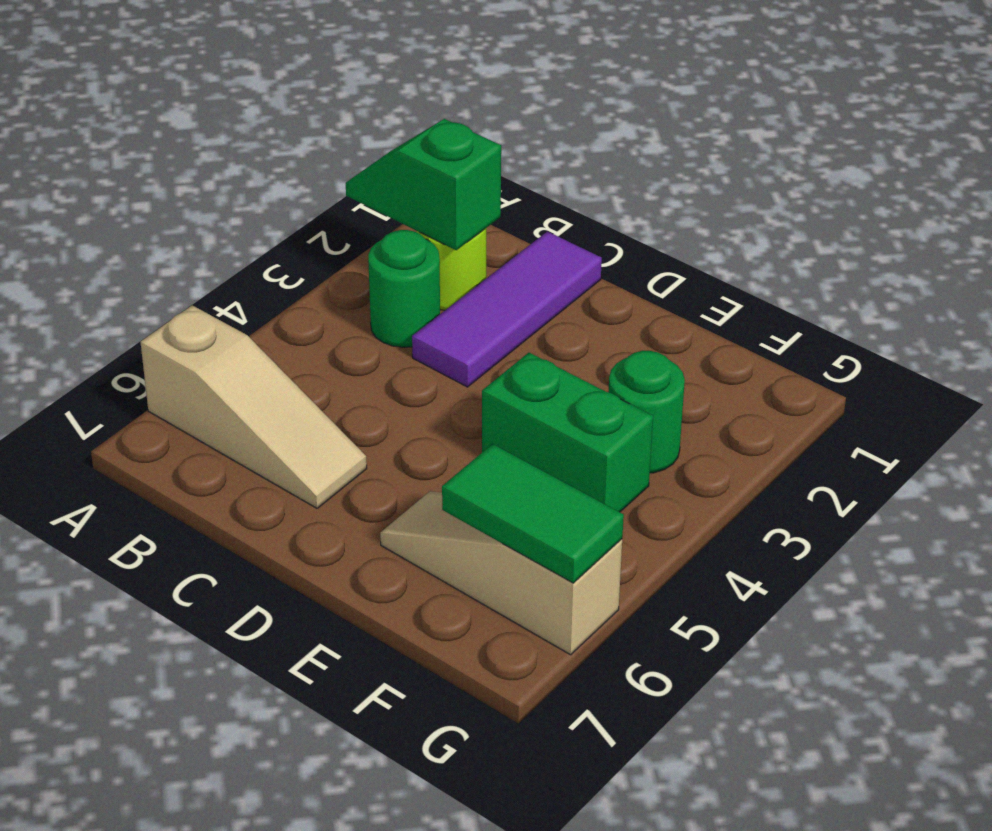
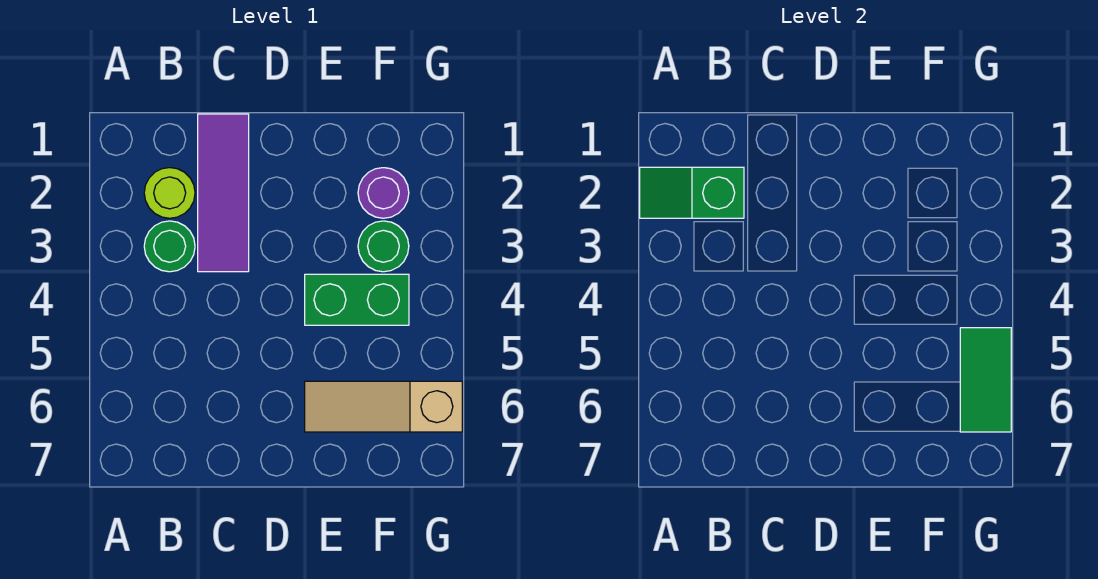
tan 1x3 slope [141,305,367,508] -> none
none -> purple 1x1 round brick [358,168,409,218]
green 1x2 tile [442,444,624,583] -> green 1x2 tile turned to [960,328,1011,432]

